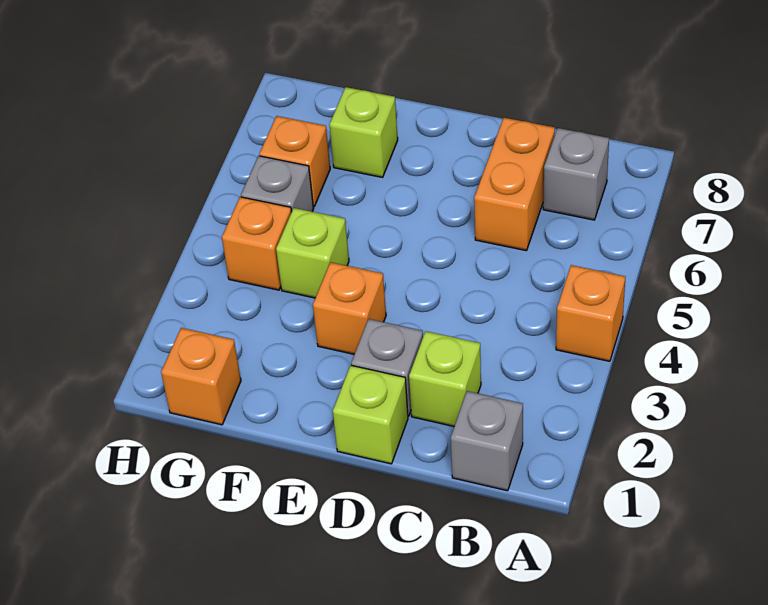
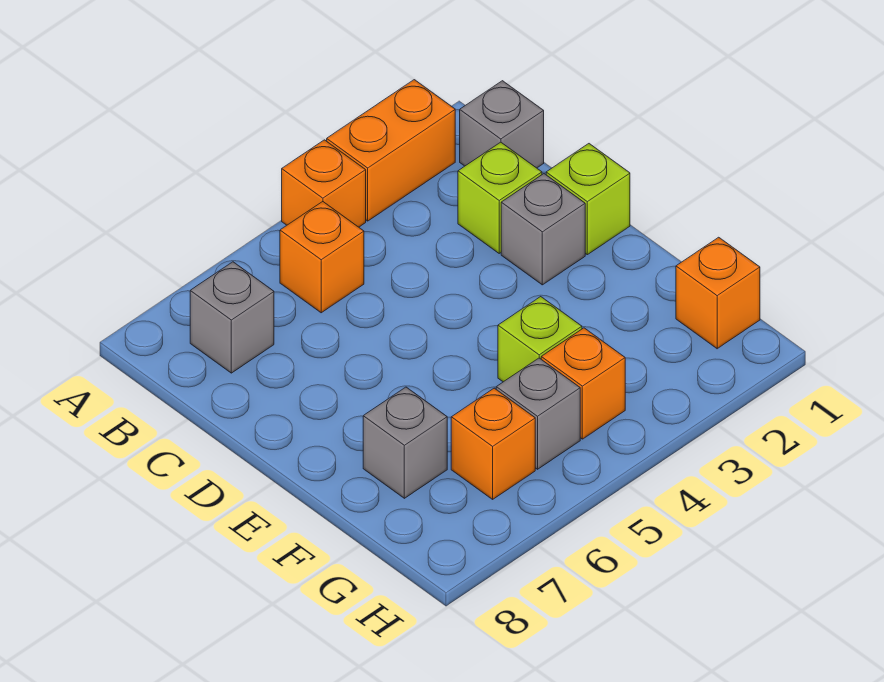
orange 1x2 brick [474,118,555,251] -> orange 1x2 brick moved to [327,80,455,221]
orange 1x1 brick [313,262,386,354] -> orange 1x1 brick moved to [280,202,364,313]
lime 1x1 brick [329,87,398,177] -> grey 1x1 brick [363,387,447,498]

